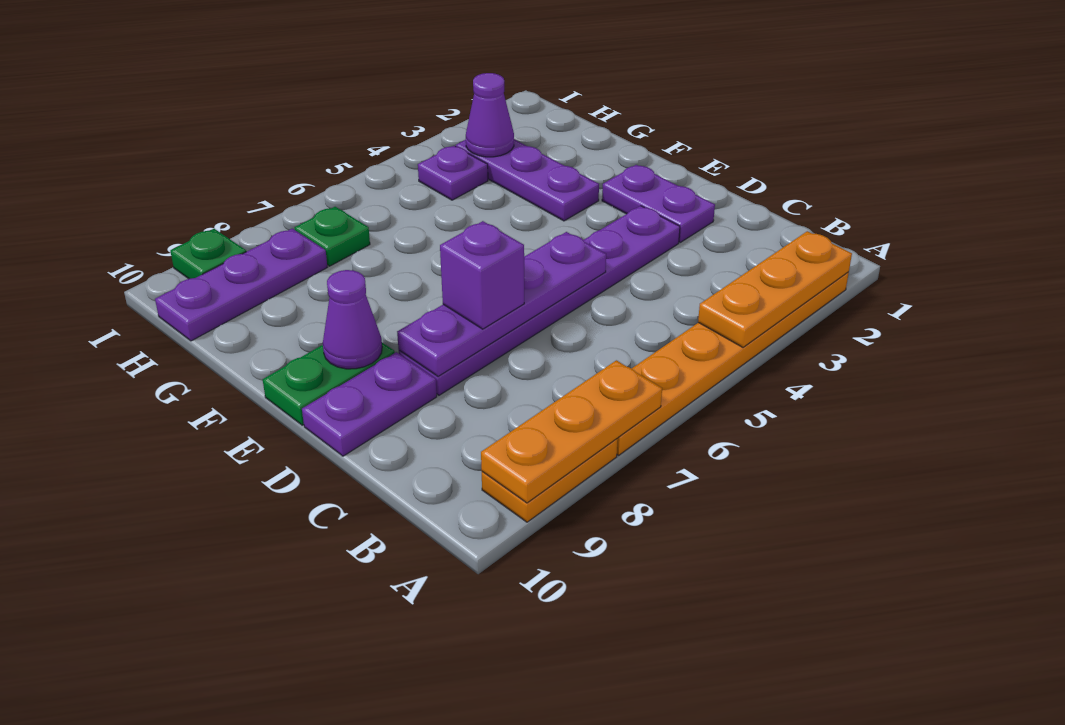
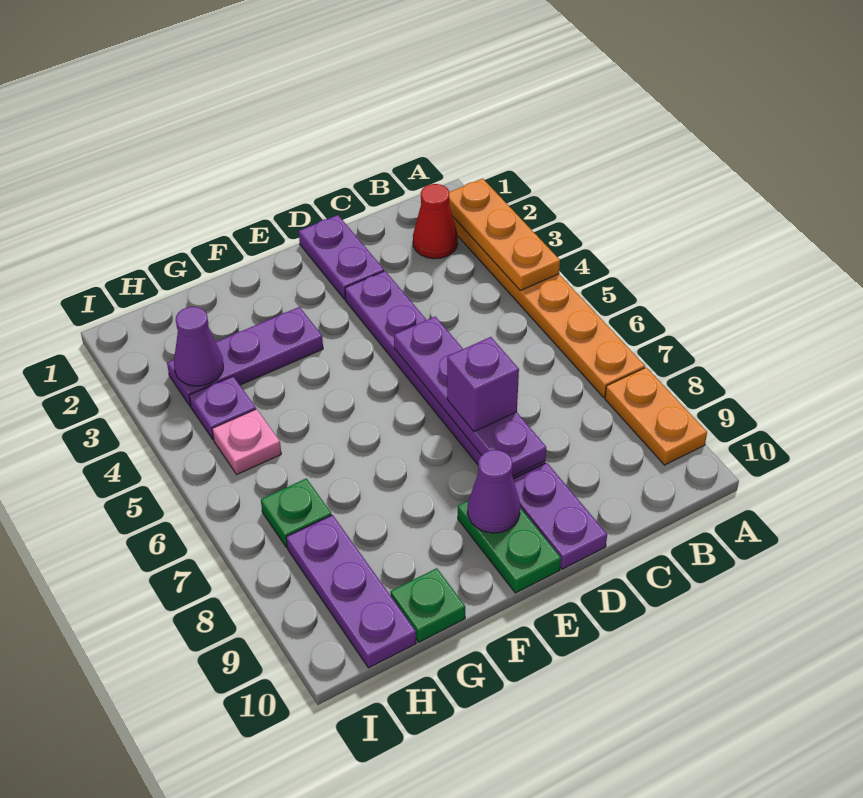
orange 1x3 plate [481,360,662,503] -> none
none -> red 1x1 cone [413,184,458,259]
purple 1x2 plate [602,165,715,242] -> purple 1x2 plate turned to [299,215,384,299]
none -> pink 1x1 plate [212,409,281,474]
green 1x1 plate [170,229,246,279] -> green 1x1 plate moved to [390,568,465,642]

